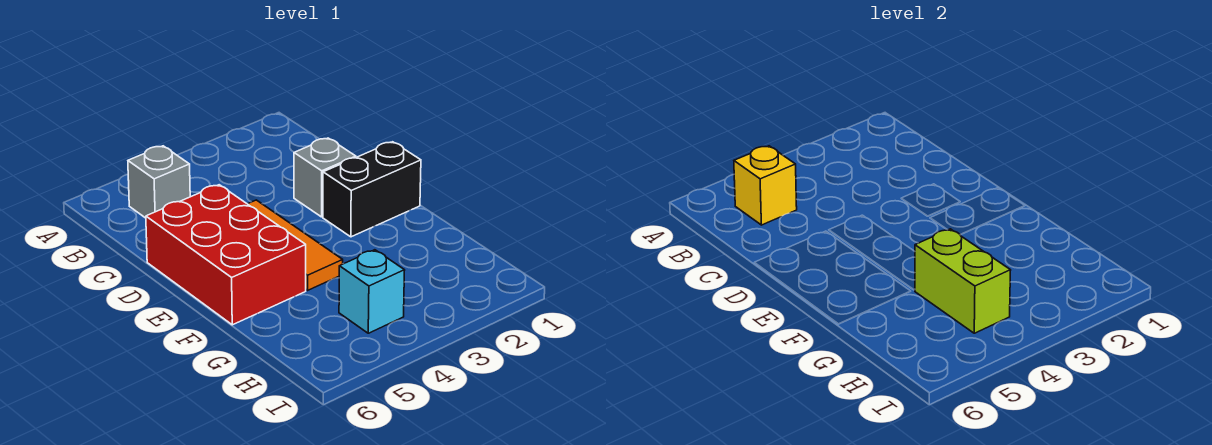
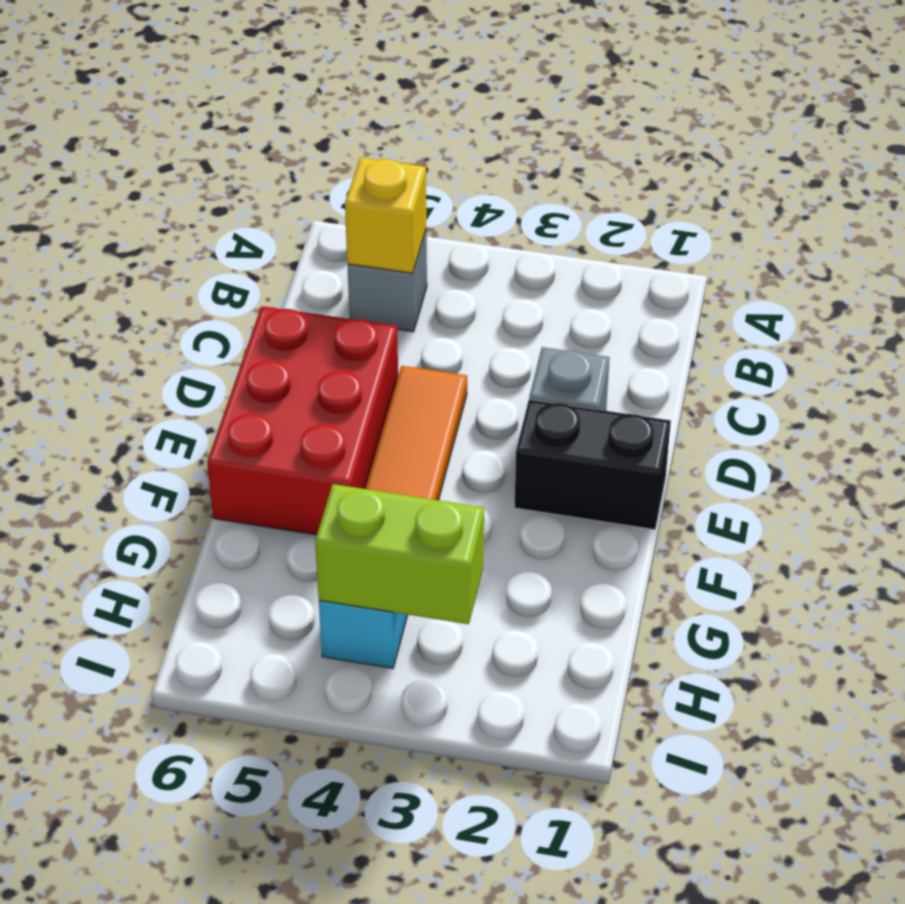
lime 1x2 brick [915,229,1011,333] -> lime 1x2 brick turned to [315,484,484,624]

